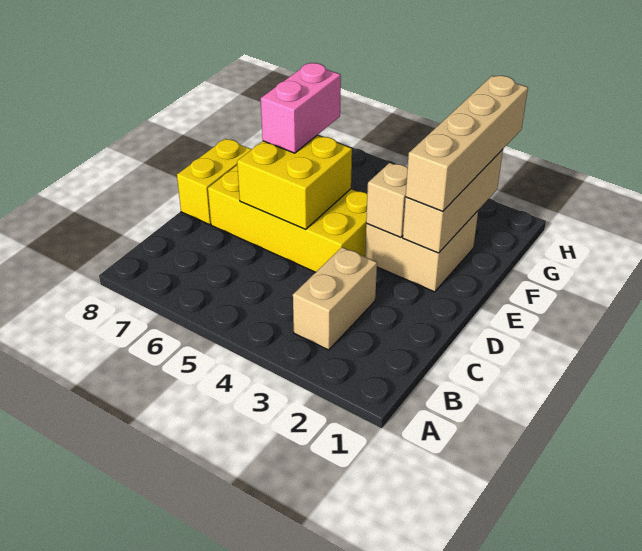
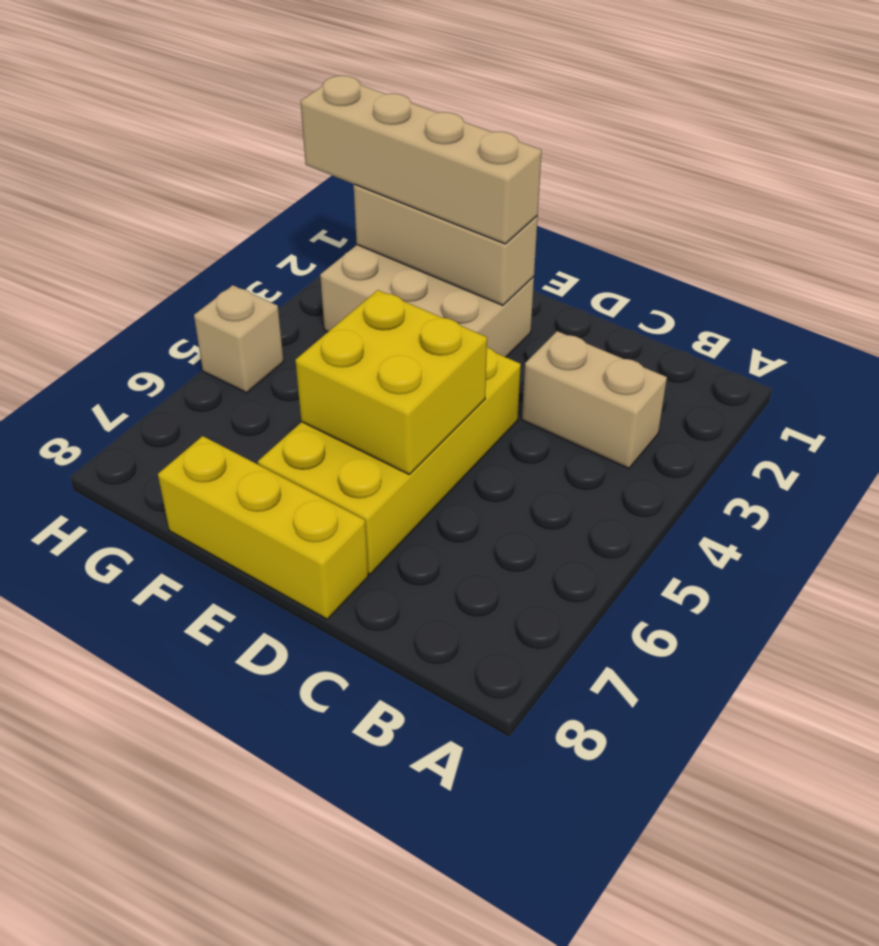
yellow 1x2 brick [177,139,252,225] -> yellow 1x3 brick [158,436,368,619]
tan 2x2 brick [365,211,478,292] -> tan 2x3 brick [320,245,534,357]
tan 1x1 brick [366,163,408,238] -> tan 1x1 brick moved to [194,285,284,393]
pink 1x2 brick [261,63,341,153] -> none

